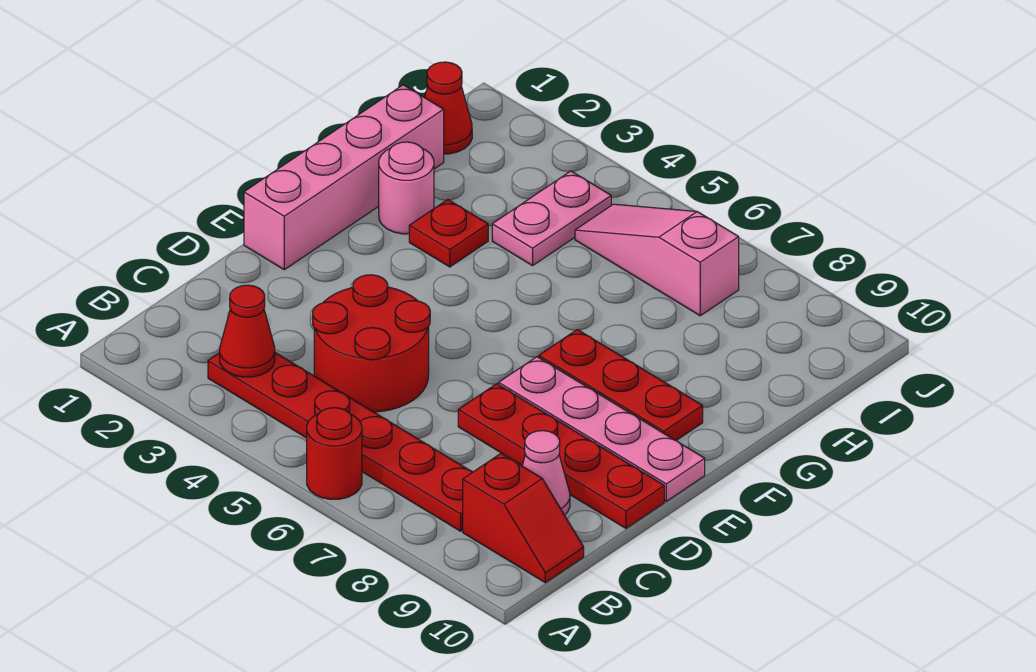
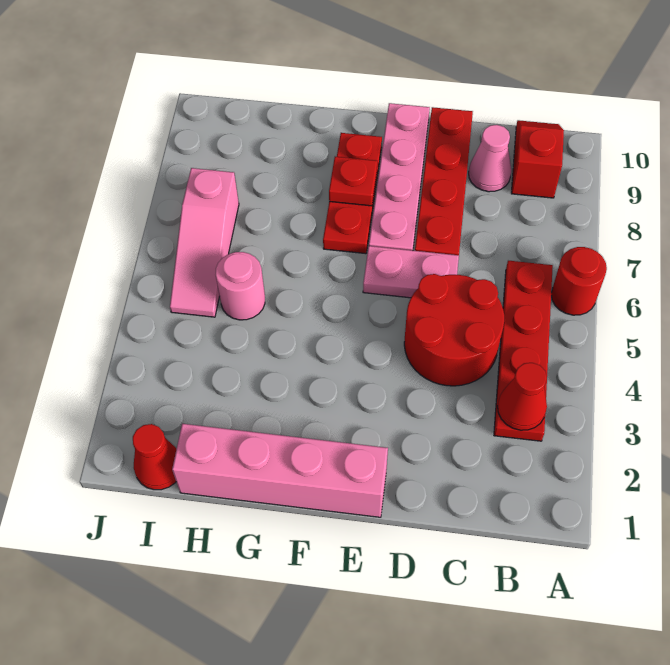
red 1x6 plate [208,353,472,531] -> red 1x4 plate [494,261,553,441]
pink 1x1 round brick [379,142,434,234] -> pink 1x1 round brick moved to [216,252,265,320]
red 1x1 plate [409,200,488,267] -> red 1x1 plate moved to [329,157,377,206]
pink 1x2 plate [492,171,611,266] -> pink 1x2 plate moved to [363,246,459,298]

